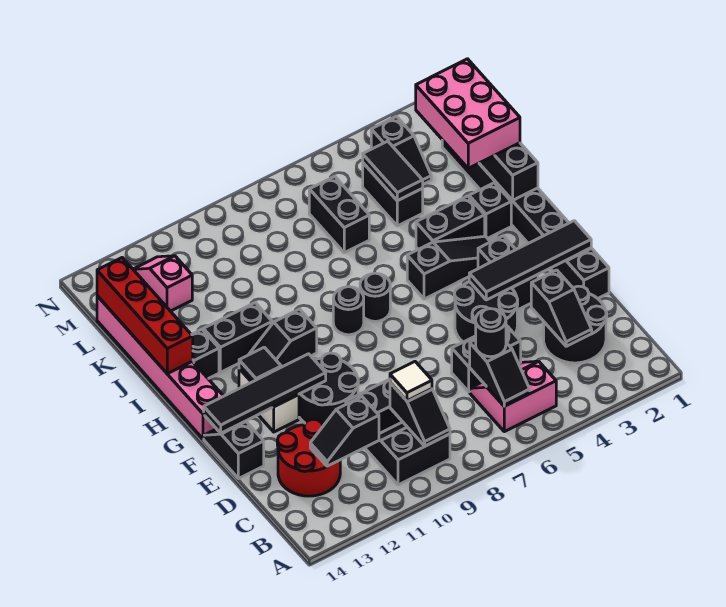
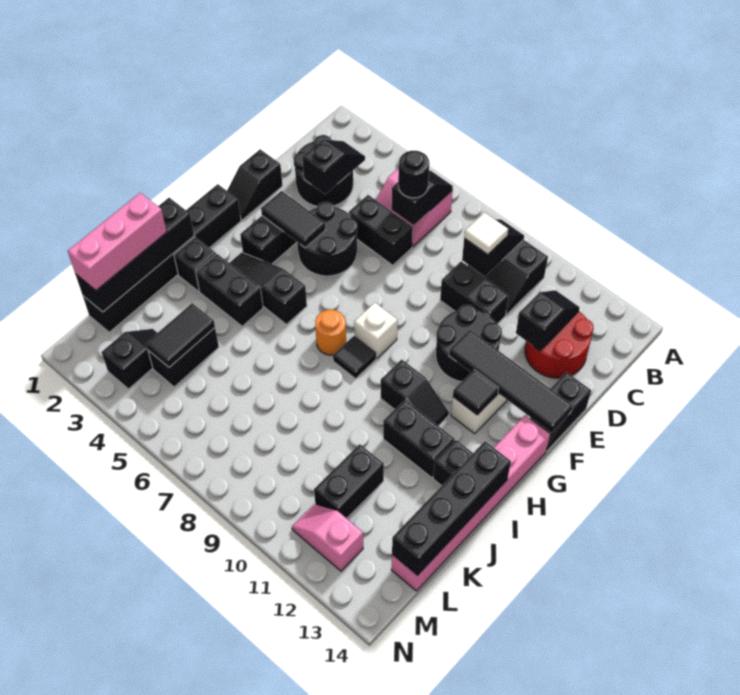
black 1x2 slope [310,397,379,466] -> black 1x2 slope turned to [516,290,580,351]
black 1x4 tile [469,221,591,300] -> black 1x2 tile [261,191,325,248]
none -> white 1x1 brick [354,303,398,358]
black 1x1 round brick [360,273,390,321] -> orange 1x1 round brick [315,310,346,355]
black 1x1 round brick [333,287,364,335] -> black 1x1 tile [333,336,376,379]
red 1x4 brick [97,258,193,374] -> black 1x4 brick [392,441,511,575]
pink 2x3 brick [416,59,520,168] -> pink 1x3 brick [68,193,167,290]
black 1x2 brick [309,176,369,253] -> black 1x2 brick moved to [314,444,384,518]
pink 1x2 slope [133,256,192,311] -> pink 1x2 slope turned to [292,504,363,571]

